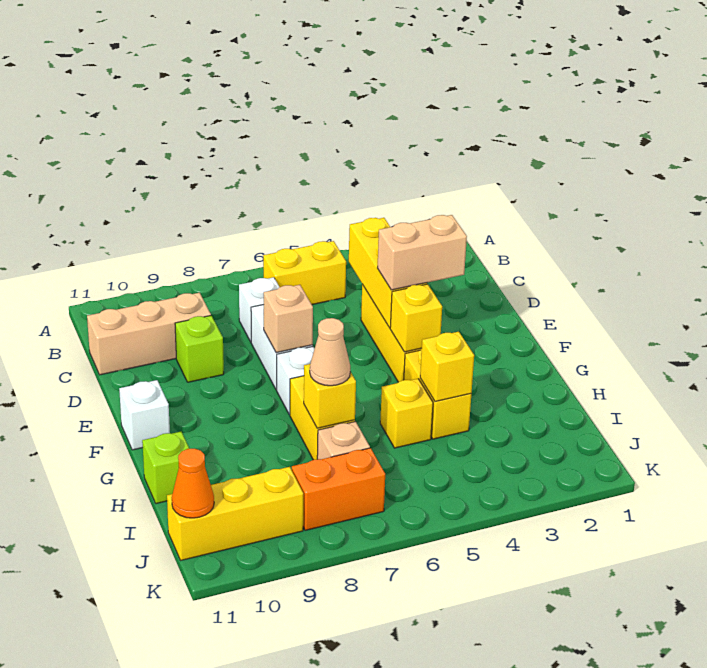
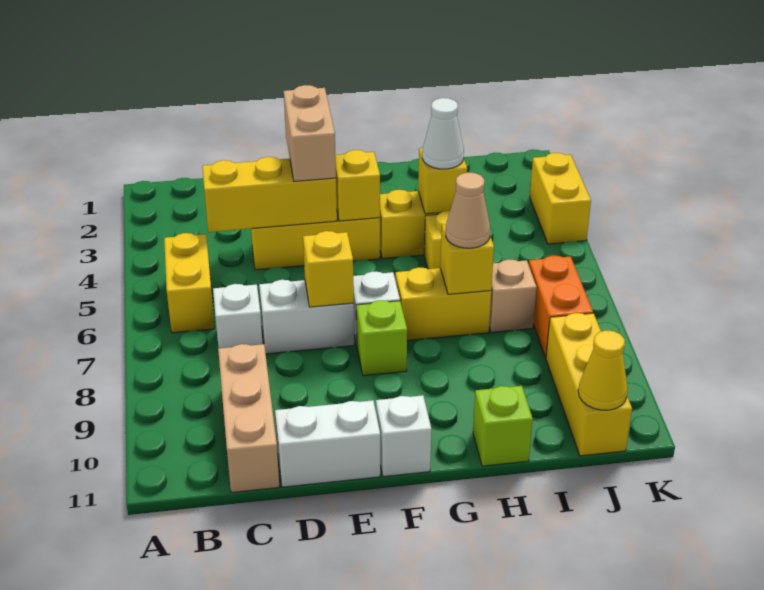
lime 1x1 brick [175,316,224,382] -> lime 1x1 brick moved to [356,300,407,376]
none -> white 1x2 brick [275,400,380,487]
tan 1x1 brick [264,285,313,353] -> yellow 1x1 brick [303,231,354,307]
none -> white 1x1 cone [422,98,464,169]
orange 1x1 cone [172,449,214,518] -> yellow 1x1 cone [578,330,628,410]
none -> yellow 1x2 brick [530,153,591,244]

